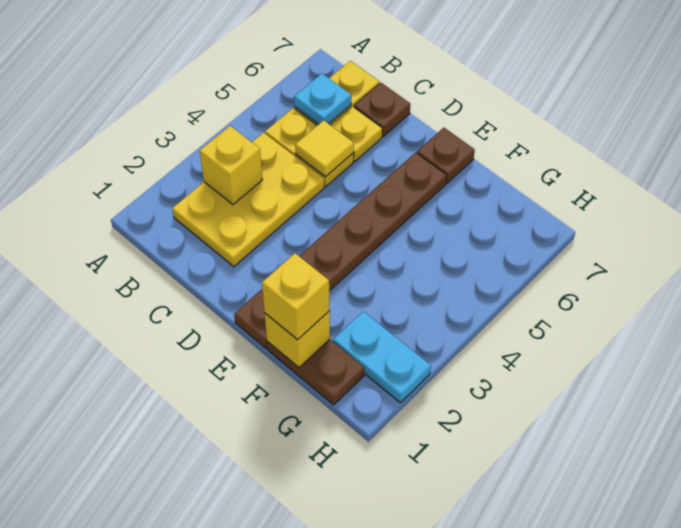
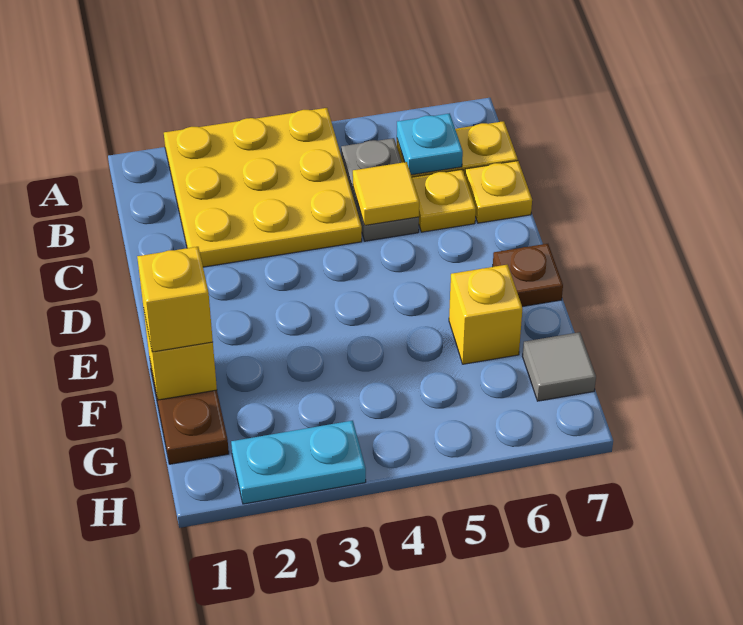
yellow 2x3 plate [172,133,324,267] -> yellow 3x3 plate [164,108,362,267]
yellow 1x1 brick [200,126,262,204] -> yellow 1x1 brick moved to [449,265,523,364]
yellow 1x2 plate [265,108,354,187] -> grey 1x2 plate [341,138,419,241]
brown 1x1 plate [354,83,410,136] -> yellow 1x1 plate [465,161,532,223]
brown 1x6 plate [234,153,447,348] -> none
cyan 1x2 plate [333,312,431,403] -> cyan 1x2 plate turned to [231,421,366,504]
none -> grey 1x1 tile [523,332,596,401]

